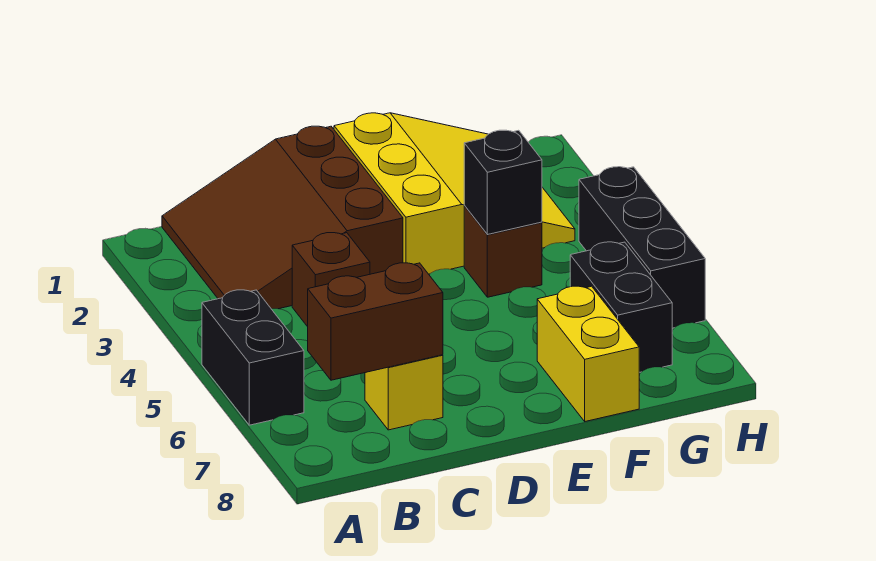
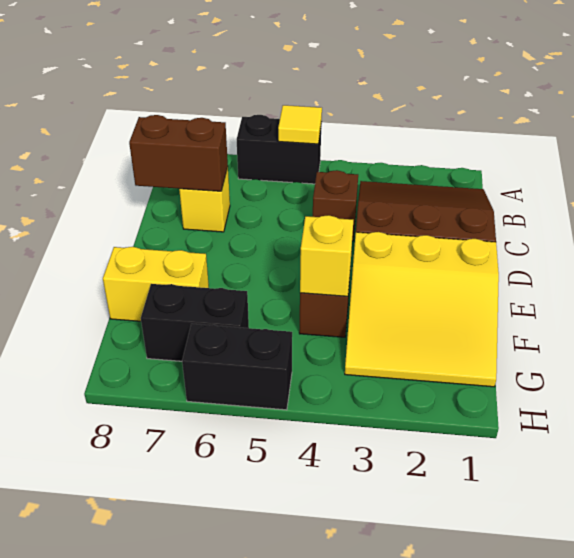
none -> yellow 1x1 tile [278,105,322,144]
brown 1x2 brick [308,263,443,380] -> brown 1x2 brick turned to [129,115,228,191]
black 1x1 brick [464,130,542,235] -> yellow 1x1 brick [300,215,353,296]
black 1x3 brick [579,167,705,328] -> black 1x2 brick [182,324,292,410]

